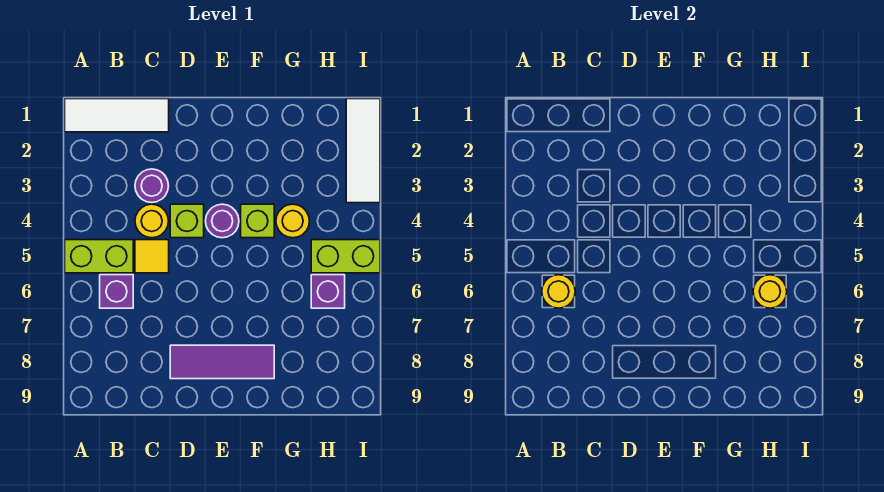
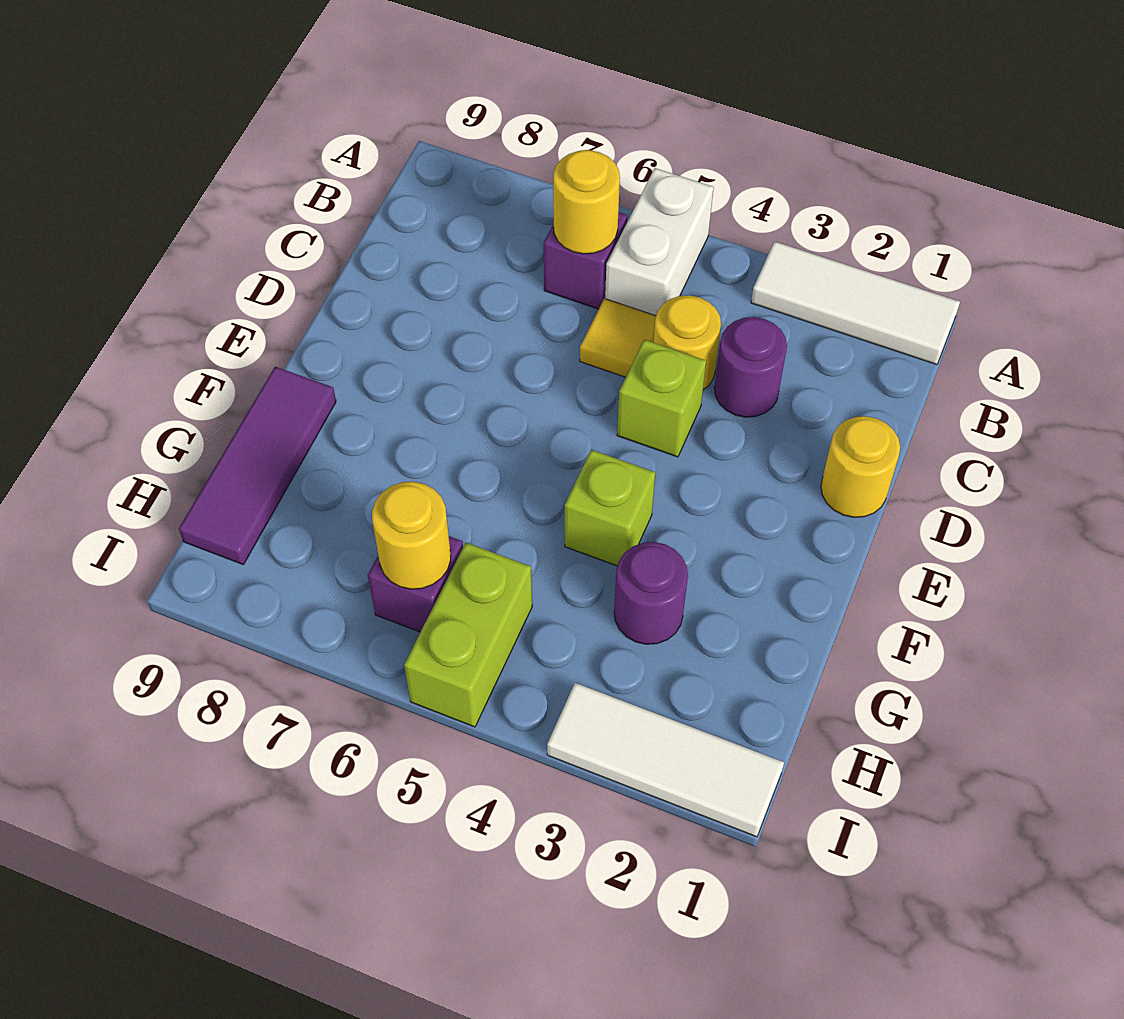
white 1x3 tile [65,99,169,132] -> white 1x3 tile turned to [751,241,960,365]
lime 1x2 brick [65,240,133,273] -> white 1x2 brick [605,168,714,316]
purple 1x3 tile [170,345,274,379] -> purple 1x3 tile moved to [179,367,336,564]
purple 1x1 round brick [206,204,239,238] -> purple 1x1 round brick moved to [614,542,688,644]
yellow 1x1 round brick [276,204,309,238] -> yellow 1x1 round brick moved to [821,416,900,517]

